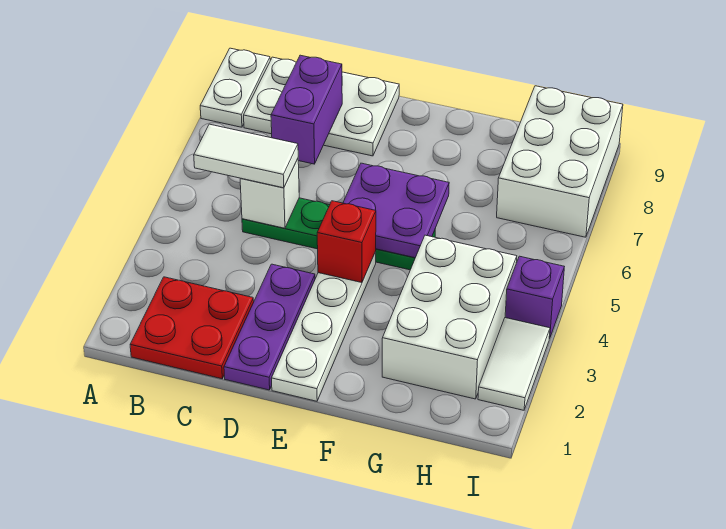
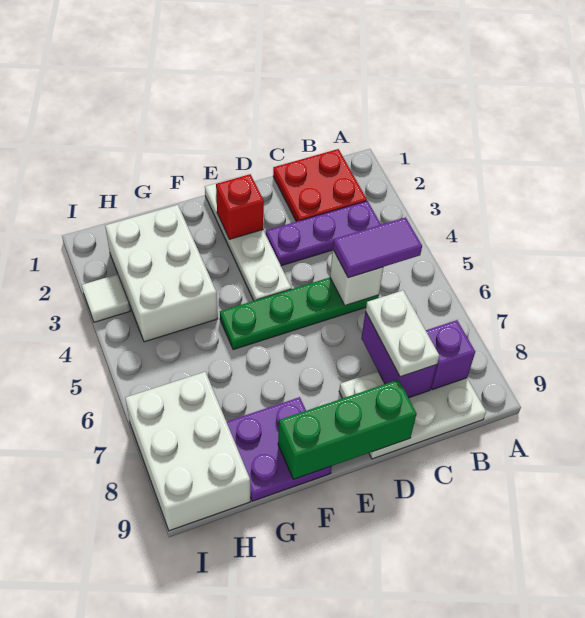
white 1x2 plate [200,48,270,127] -> white 1x2 plate moved to [366,291,439,377]
white 1x2 tile [194,124,298,188] -> purple 1x2 tile [333,217,422,278]
purple 1x3 plate [224,264,315,390] -> purple 1x3 plate turned to [266,201,381,266]
none -> green 1x3 brick [278,380,416,479]
red 1x1 brick [317,201,376,283] -> red 1x1 brick moved to [216,174,264,239]
purple 2x2 plate [343,163,449,258] -> purple 2x2 plate moved to [227,397,332,501]
white 1x2 tile [478,318,550,410] -> white 1x1 tile [82,274,130,322]
purple 1x1 brick [505,256,564,339] -> purple 1x1 brick moved to [426,320,475,390]

